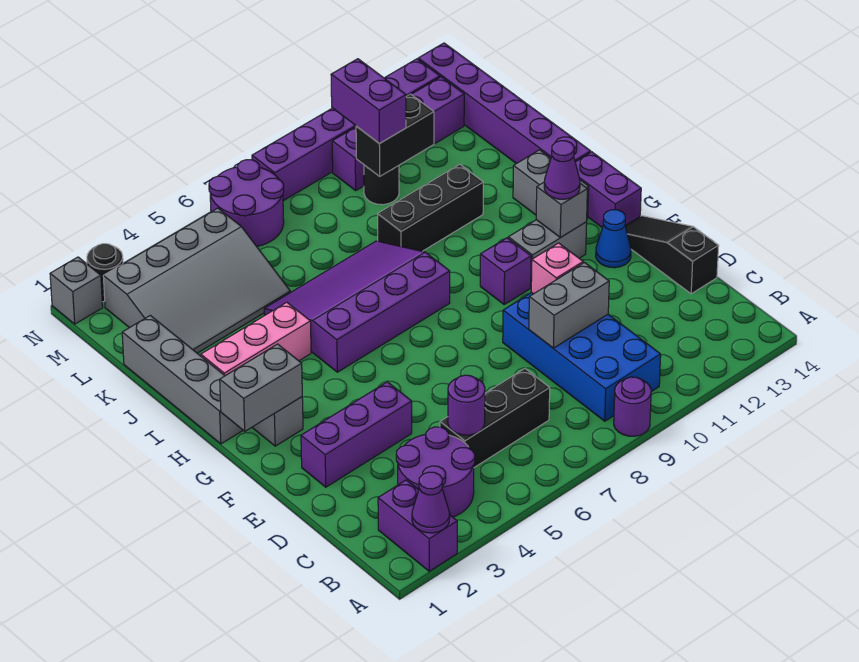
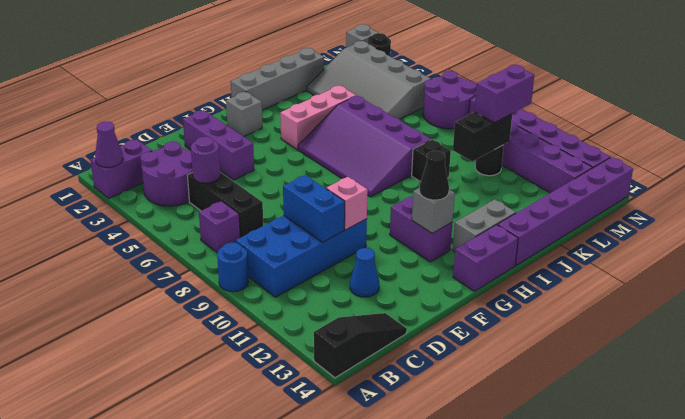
purple 1x1 round brick [614,377,651,436] -> blue 1x1 round brick [217,243,248,292]
grey 1x2 brick [529,263,609,348] -> blue 1x2 brick [283,175,345,242]
black 1x3 slope [625,216,719,294] -> black 1x3 slope moved to [314,313,407,378]
blue 1x1 cone [596,210,631,268] -> blue 1x1 cone moved to [350,248,379,297]
grey 1x2 brick [220,344,302,431] -> none
purple 1x1 brick [480,238,531,304] -> purple 1x1 brick moved to [199,201,240,253]
grey 1x2 brick [508,220,587,282] -> purple 1x2 brick [390,196,453,262]
purple 1x1 cone [544,141,580,199] -> black 1x1 cone [420,151,449,200]
purple 3x4 slope [264,241,450,372] -> purple 3x4 slope turned to [298,96,431,197]
pink 1x3 brick [201,302,311,376] -> pink 1x3 brick turned to [280,86,356,149]
black 1x3 brick [378,164,483,251] -> black 1x1 brick [412,140,451,182]
black 1x2 brick [356,94,434,176] -> black 1x2 brick turned to [453,112,512,161]

